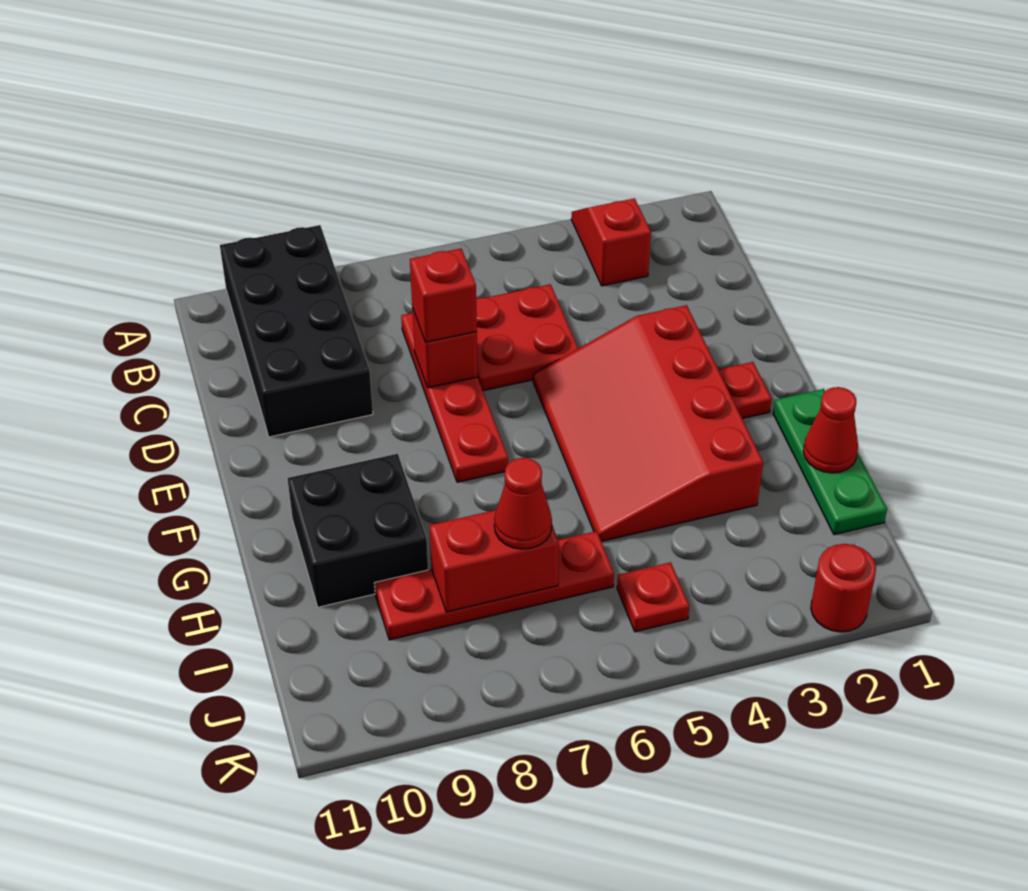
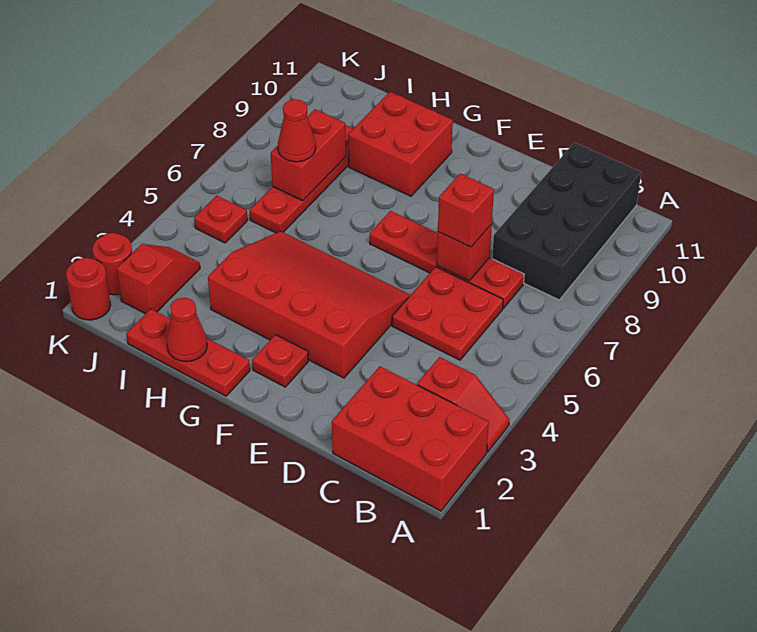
none -> red 2x3 brick [332,366,489,511]
black 2x4 brick [220,225,373,437] -> black 2x4 brick turned to [492,143,641,300]
green 1x3 plate [773,389,887,535] -> red 1x3 plate [126,309,250,396]
black 2x2 brick [287,454,428,607] -> red 2x2 brick [348,92,453,196]
none -> red 1x2 slope [117,244,200,314]
none -> red 1x1 round brick [66,258,111,320]

